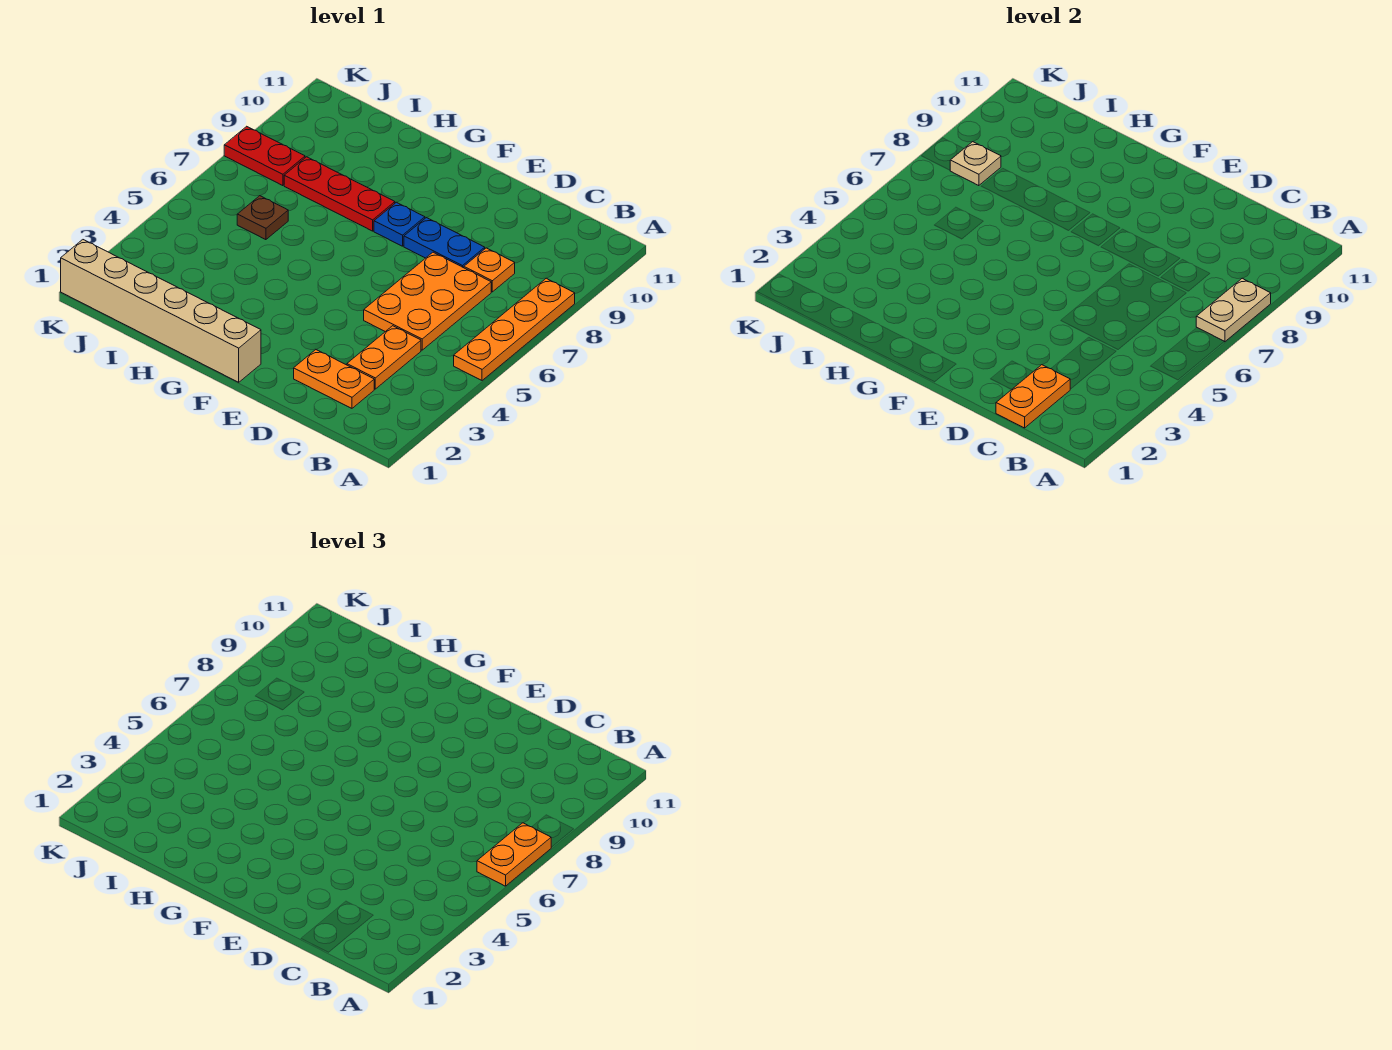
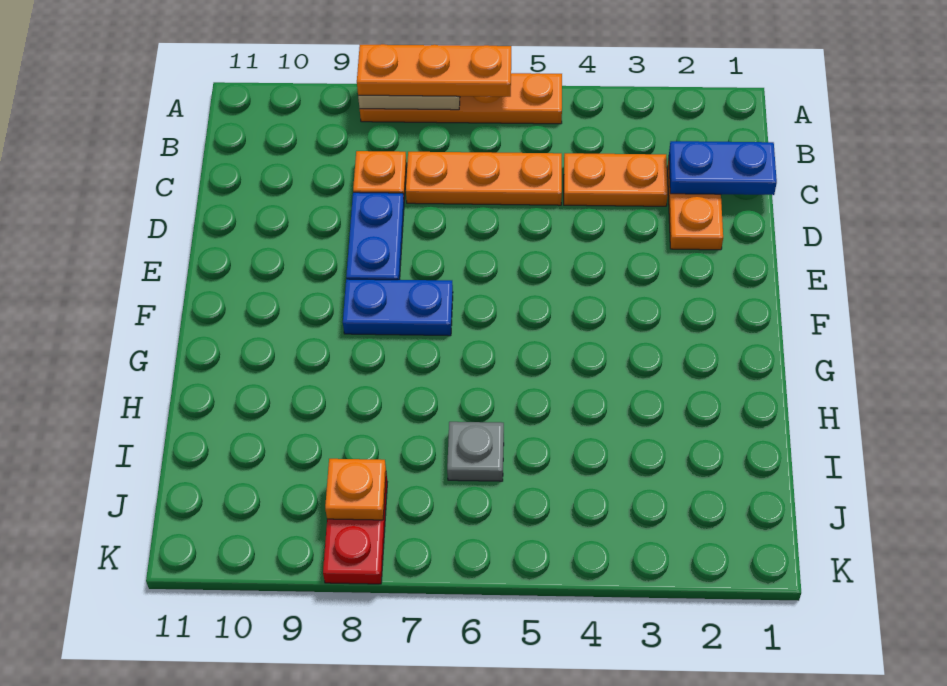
orange 1x2 plate [477,823,551,886] -> orange 1x3 plate [357,44,511,97]
orange 1x2 plate [996,365,1070,428] -> blue 1x2 plate [669,141,777,195]
orange 2x3 plate [364,252,491,350] -> orange 1x3 plate [406,152,562,205]
tan 1x6 brick [61,240,261,382] -> none
blue 1x1 plate [374,202,425,246] -> blue 1x2 plate [343,279,453,336]
red 1x3 plate [284,157,395,231] -> none
brown 1x1 plate [237,196,288,240] -> grey 1x1 plate [447,422,504,481]
tan 1x1 plate [950,142,1001,186] -> orange 1x1 plate [325,459,386,520]

